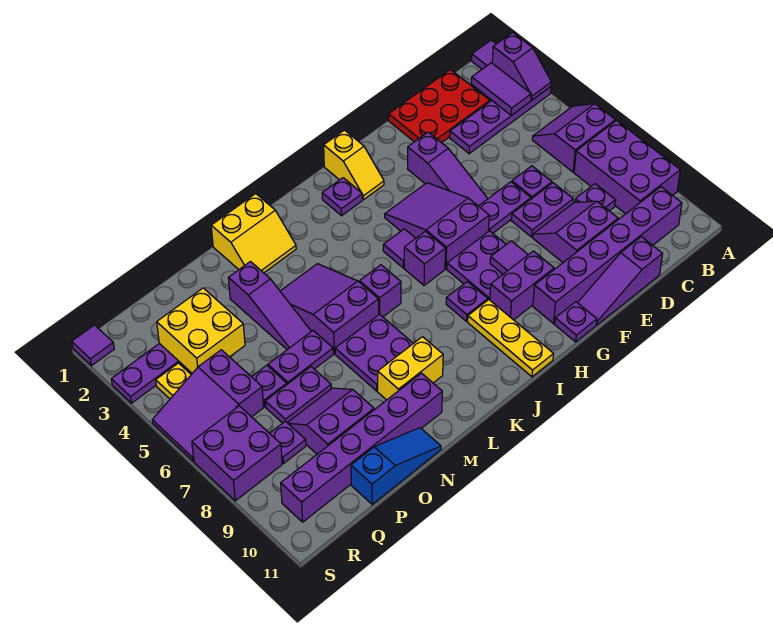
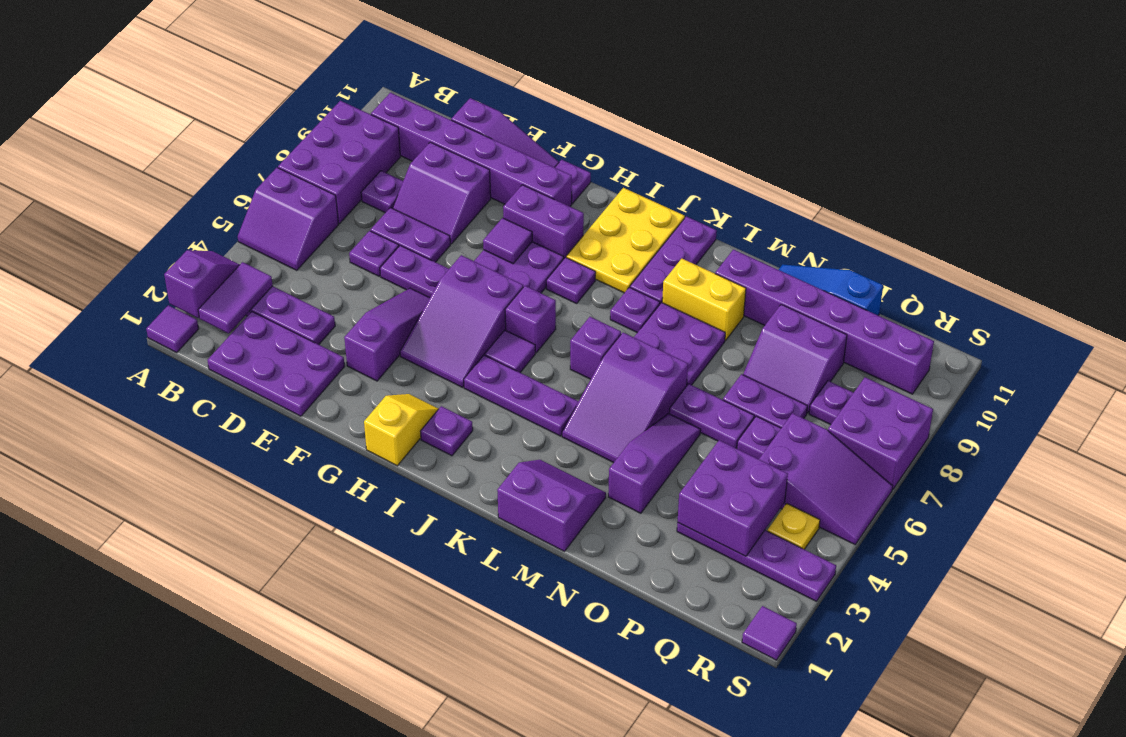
red 2x3 plate [389,69,490,143] -> purple 2x3 plate [208,312,345,416]
none -> purple 1x3 plate [464,355,579,436]
yellow 1x3 plate [468,300,553,377] -> yellow 2x3 plate [566,188,685,293]
none -> purple 1x1 plate [610,287,660,333]
none -> purple 1x3 plate [630,216,717,304]
yellow 2x2 slope [211,194,296,273] -> purple 2x2 slope [497,460,606,551]
yellow 2x2 brick [157,288,245,373] -> purple 2x2 brick [678,440,788,556]

